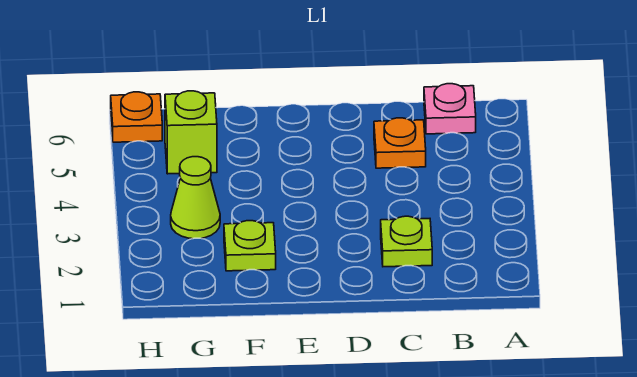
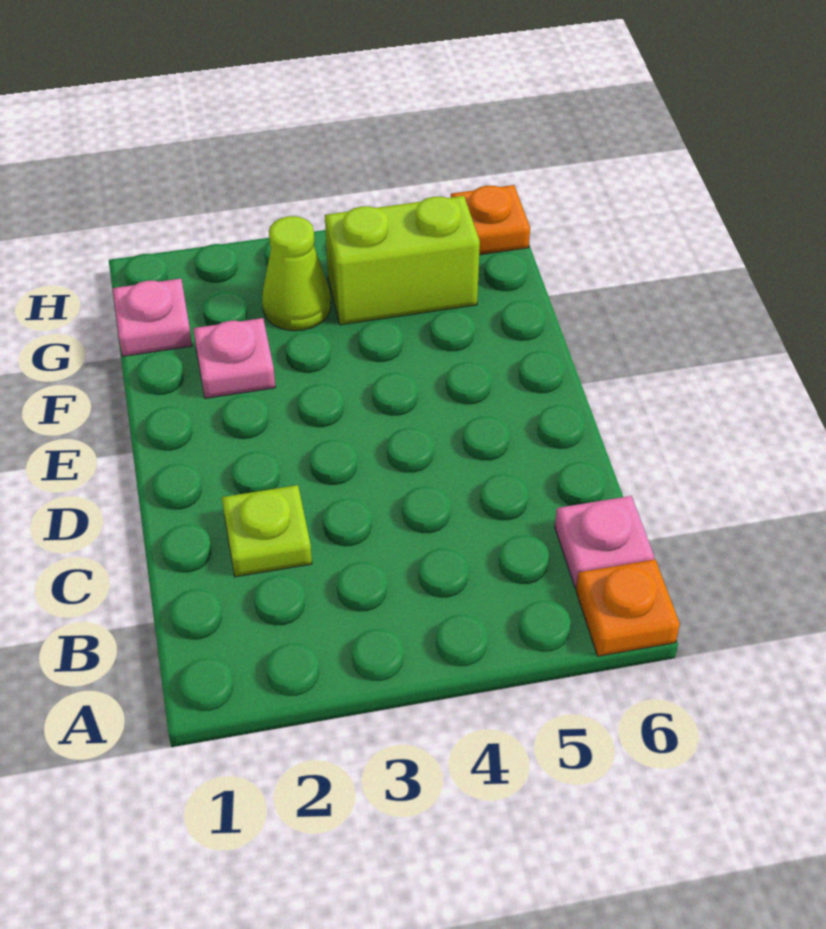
orange 1x1 plate [374,118,426,168] -> orange 1x1 plate moved to [576,560,680,656]
lime 1x1 plate [224,221,276,271] -> pink 1x1 plate [193,318,276,398]
none -> pink 1x1 plate [113,279,192,356]
lime 1x1 brick [165,91,217,174] -> lime 1x2 brick [325,196,480,325]

